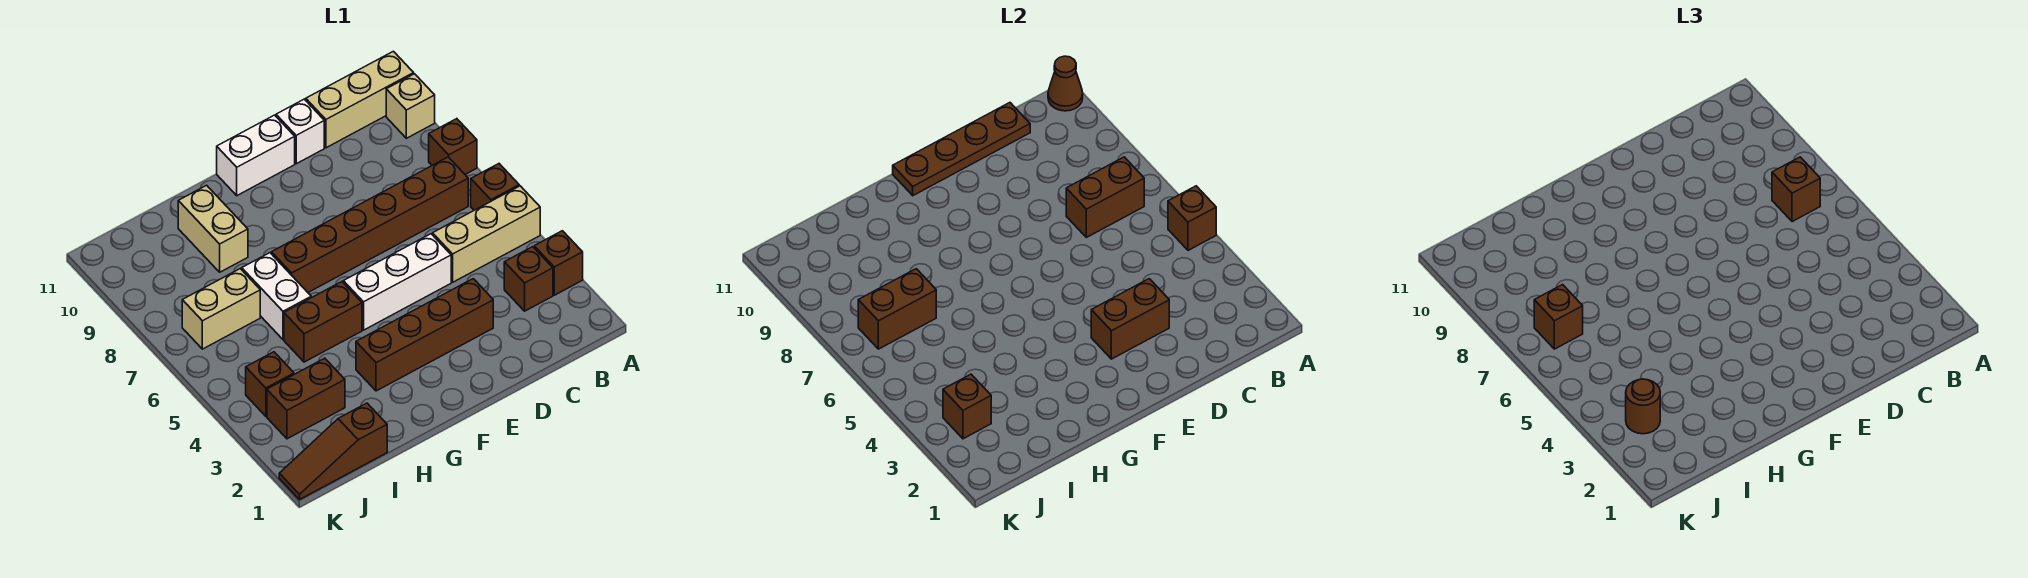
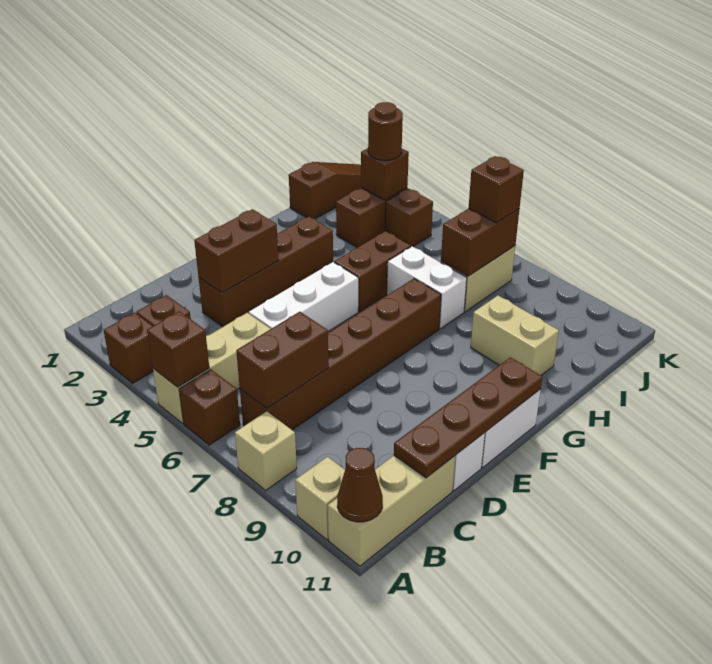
brown 1x1 brick [429,119,477,174] -> tan 1x1 brick [235,411,297,490]
brown 1x1 brick [1772,157,1820,222] -> none

